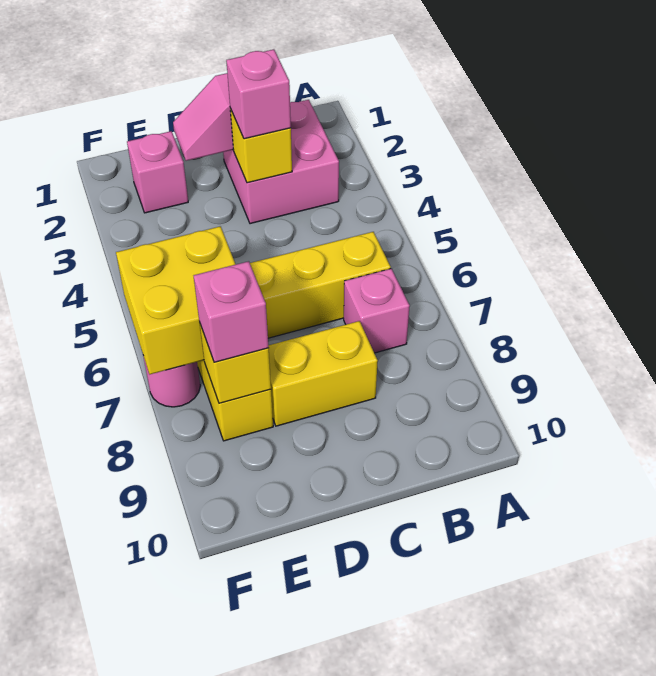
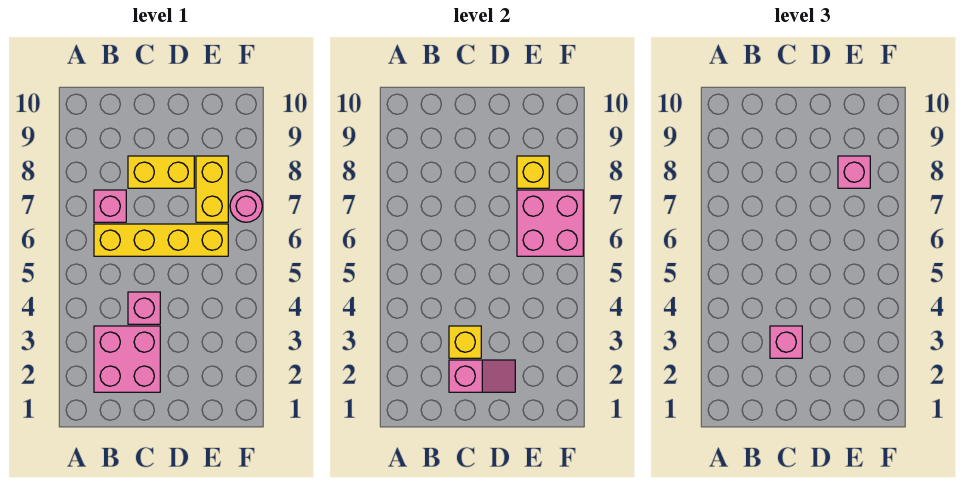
pink 1x1 brick [127,131,188,213] -> pink 1x1 brick moved to [128,292,160,324]
yellow 2x2 brick [116,226,236,374] -> pink 2x2 brick [517,190,583,256]

